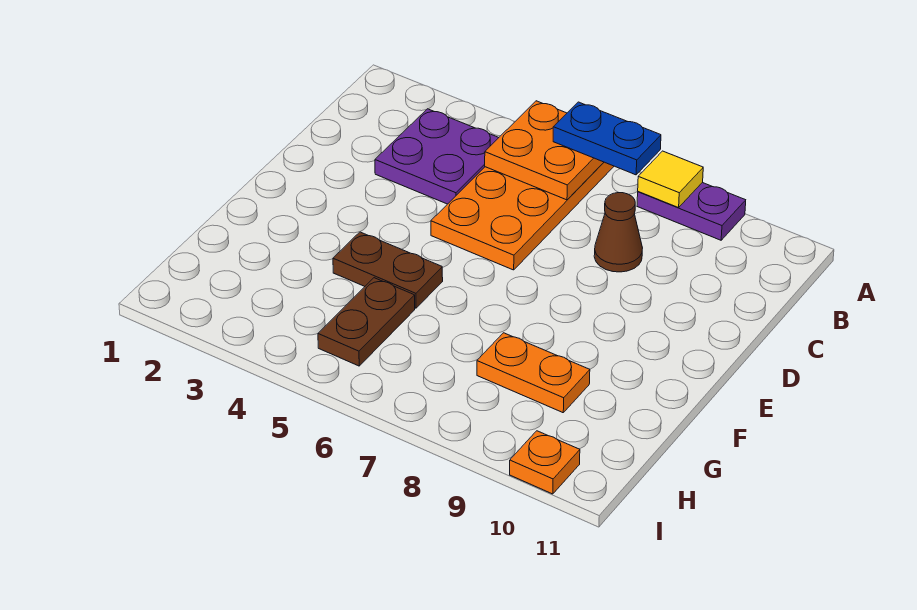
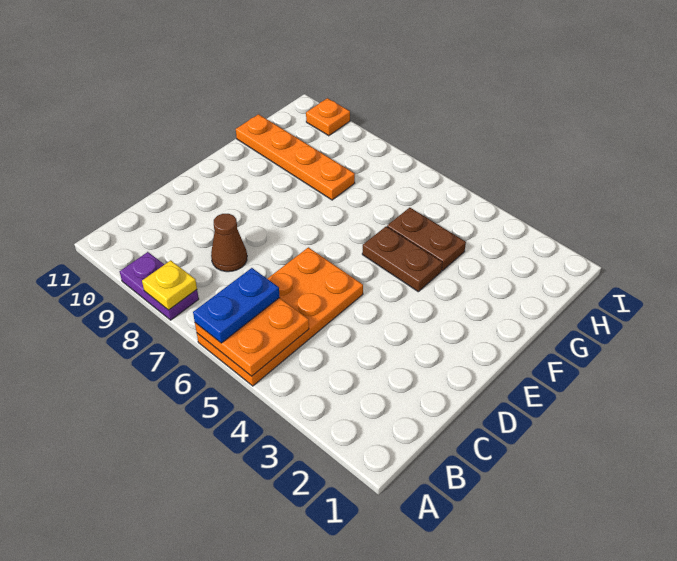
blue 1x2 plate [553,102,661,175] -> blue 1x2 plate turned to [193,268,280,343]
yellow 1x1 tile [638,151,703,208] -> yellow 1x1 plate [142,260,197,310]
purple 2x2 plate [375,109,499,204] -> none
brown 1x2 plate [318,278,415,366] -> brown 1x2 plate turned to [387,208,466,271]
orange 1x2 plate [477,333,590,413] -> orange 1x4 plate [236,114,355,200]

